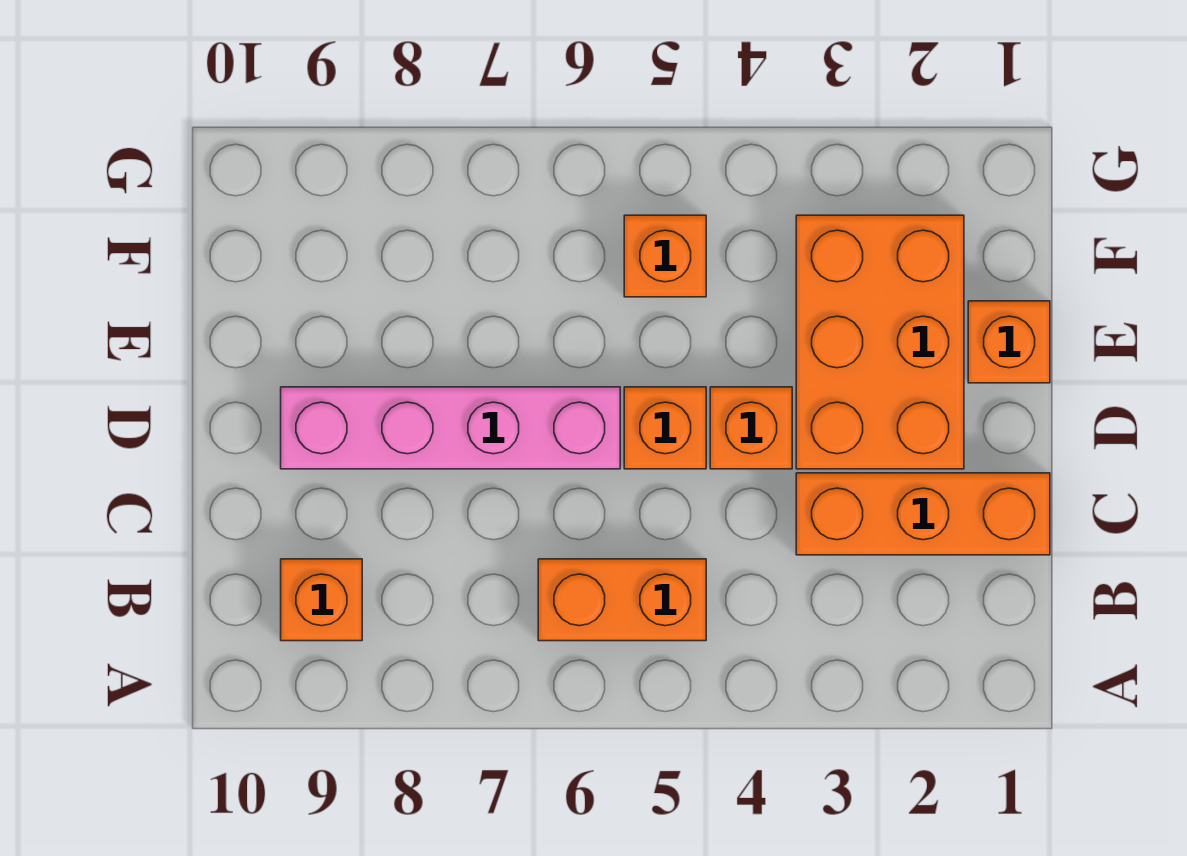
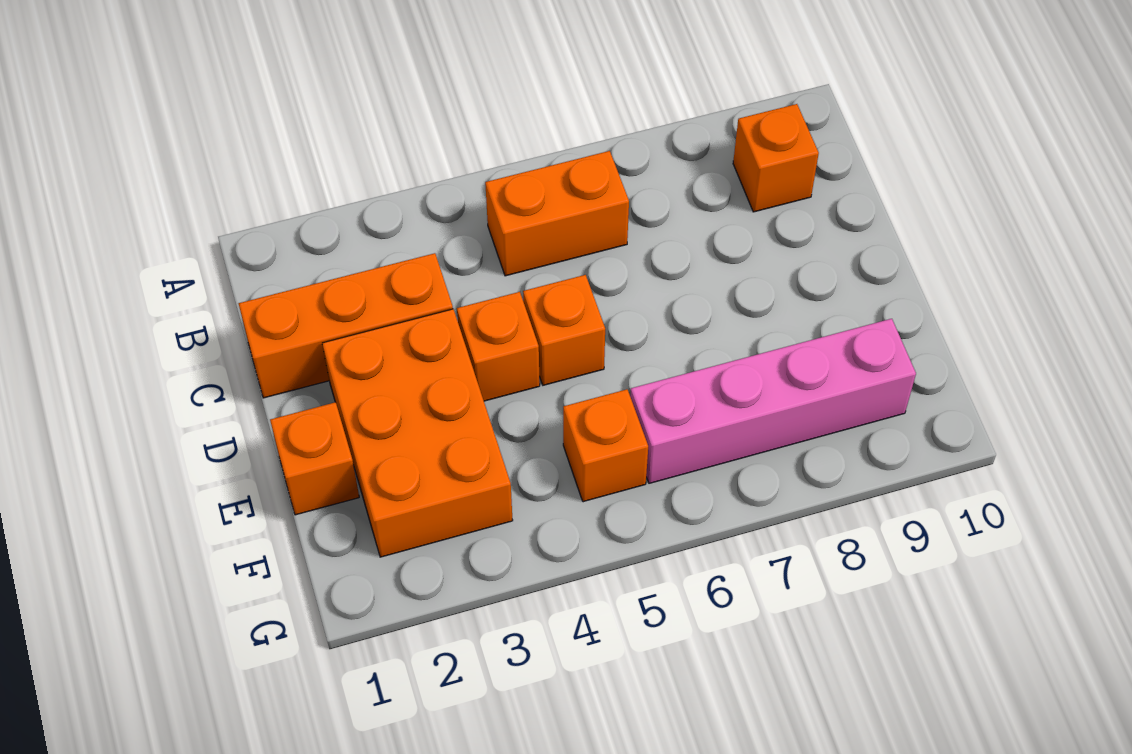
pink 1x4 brick [281,387,620,469] -> pink 1x4 brick moved to [630,319,916,483]

